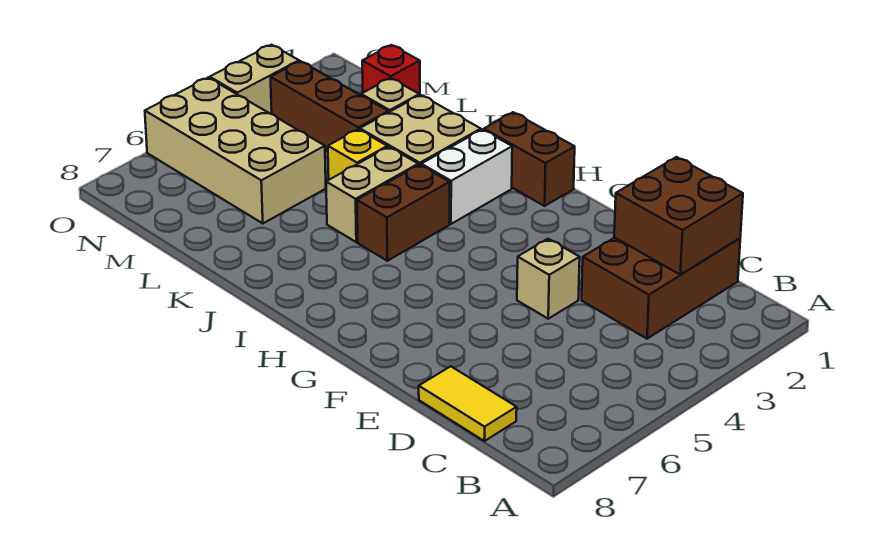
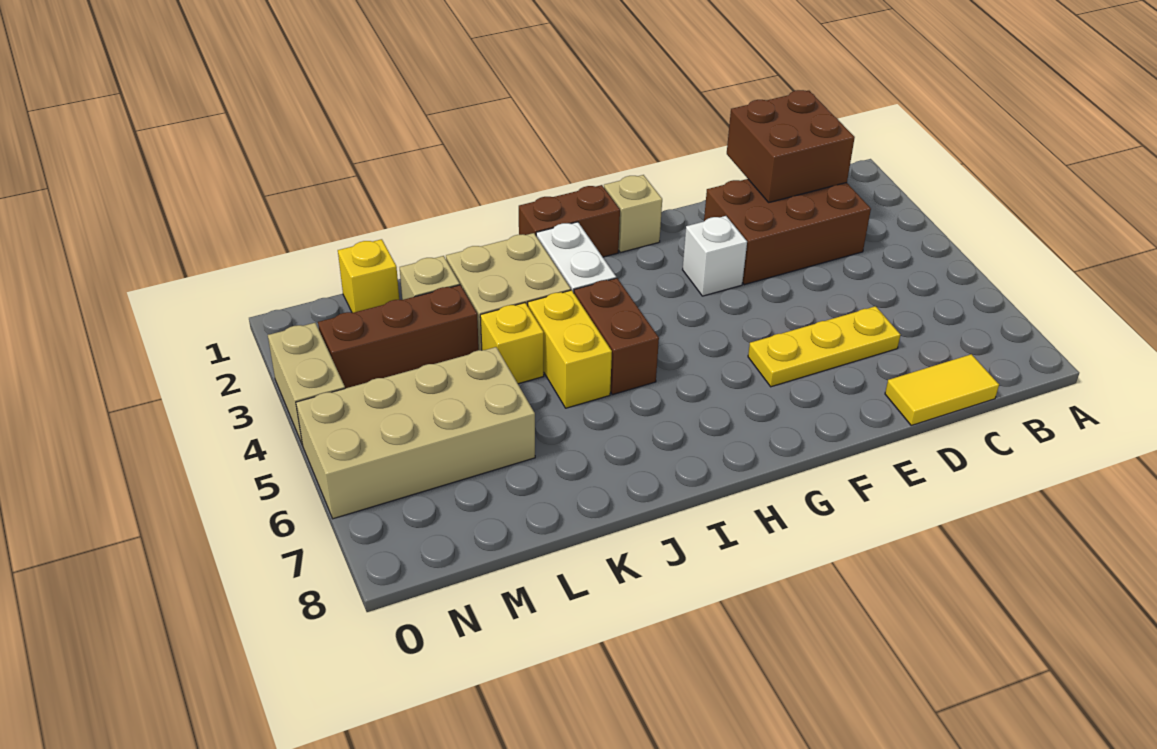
brown 2x3 brick [582,238,740,339] -> brown 2x3 brick turned to [704,179,871,285]
none -> yellow 1x3 plate [748,306,900,387]
tan 1x1 brick [517,239,580,319] -> tan 1x1 brick moved to [604,175,662,253]
none -> white 1x1 brick [683,216,747,296]
tan 1x2 brick [326,147,418,242] -> yellow 1x2 brick [528,290,612,408]
red 1x1 brick [362,45,420,95] -> yellow 1x1 brick [338,239,399,313]

